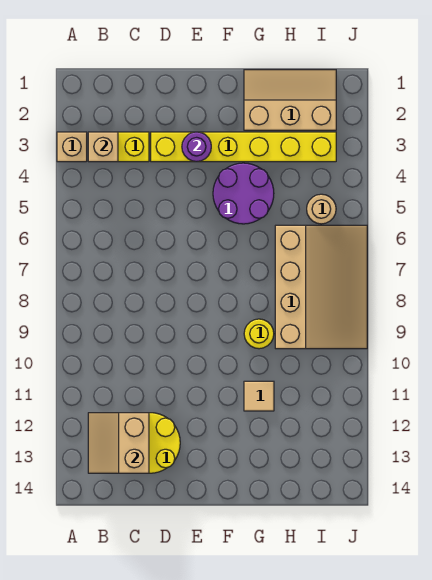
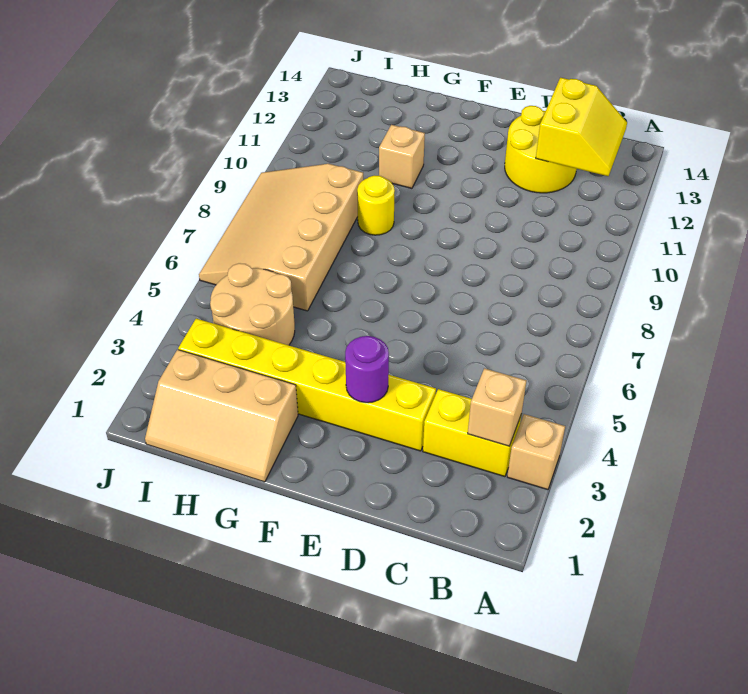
tan 2x2 slope [88,413,149,473] -> yellow 2x2 slope [536,78,627,176]
purple 2x2 round brick [213,163,274,224] -> none
tan 1x1 tile [244,381,274,411] -> tan 1x1 brick [379,125,425,188]
tan 1x1 round brick [307,194,336,224] -> tan 2x2 round brick [210,263,295,345]

